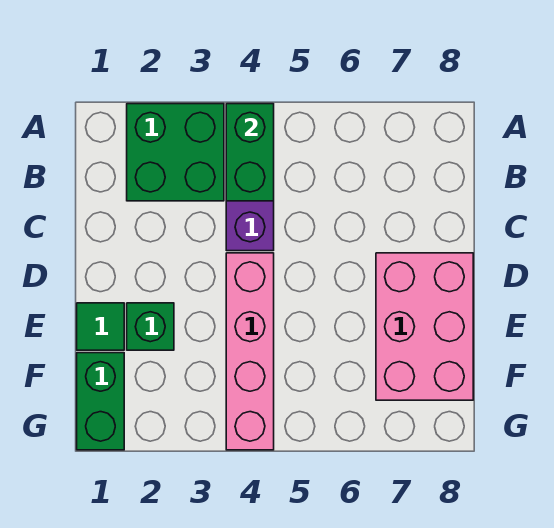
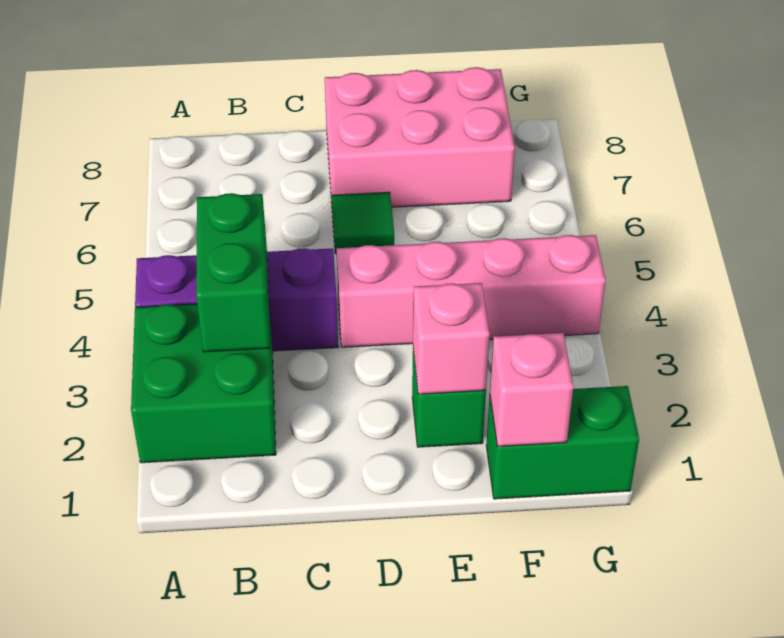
green 1x2 brick [226,104,274,201] -> green 1x2 brick turned to [196,193,270,352]
green 1x1 tile [77,303,124,350] -> green 1x1 tile moved to [332,192,394,254]
none -> pink 1x1 brick [413,283,490,394]
none -> pink 1x1 brick [490,333,573,447]

